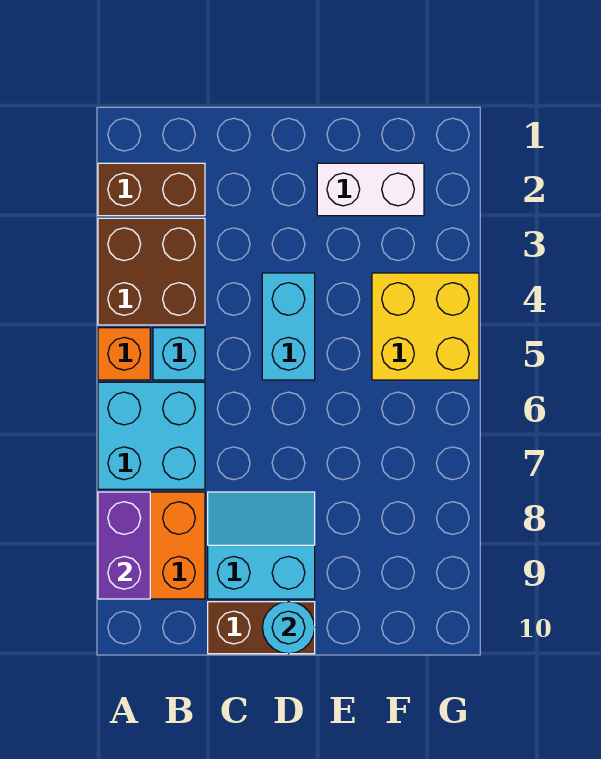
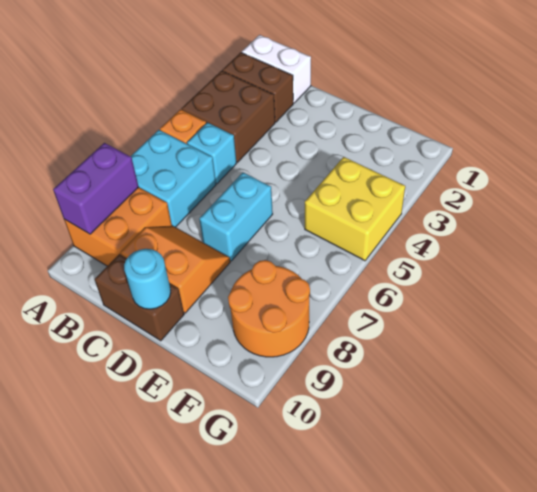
cyan 2x2 slope [208,492,315,599] -> orange 2x2 slope [121,226,230,313]
cyan 1x2 brick [262,273,315,380] -> cyan 1x2 brick moved to [199,173,273,261]
white 1x2 brick [317,163,424,216] -> white 1x2 brick moved to [242,35,311,103]
none -> orange 2x2 round brick [228,260,310,357]

